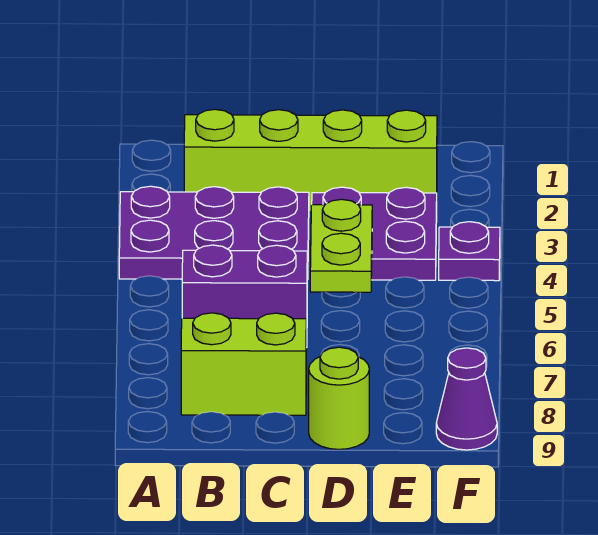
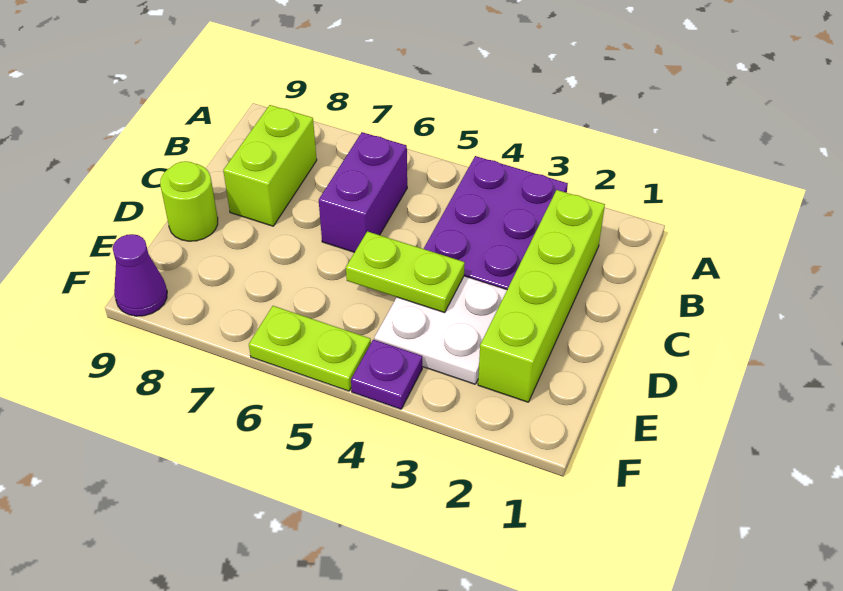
purple 2x2 plate [312,187,437,280] -> white 2x2 plate [374,276,507,384]
none -> lime 1x2 plate [249,306,371,391]

